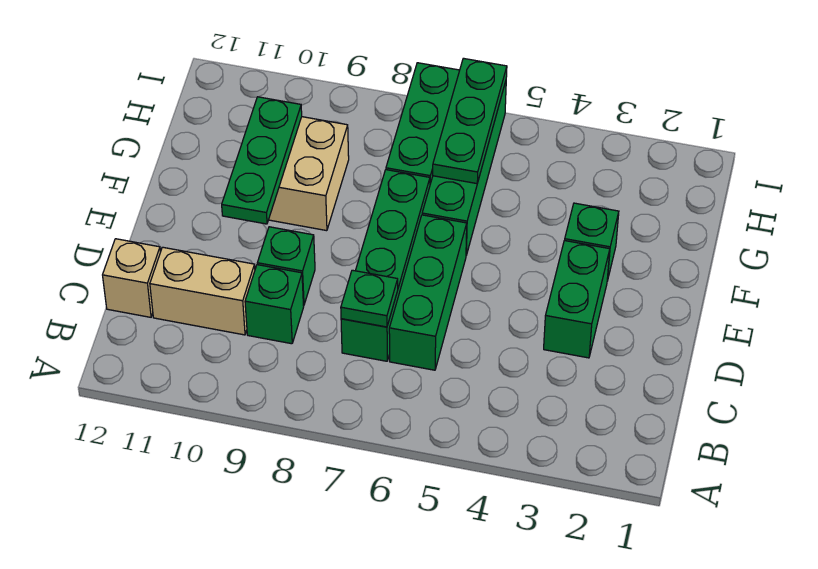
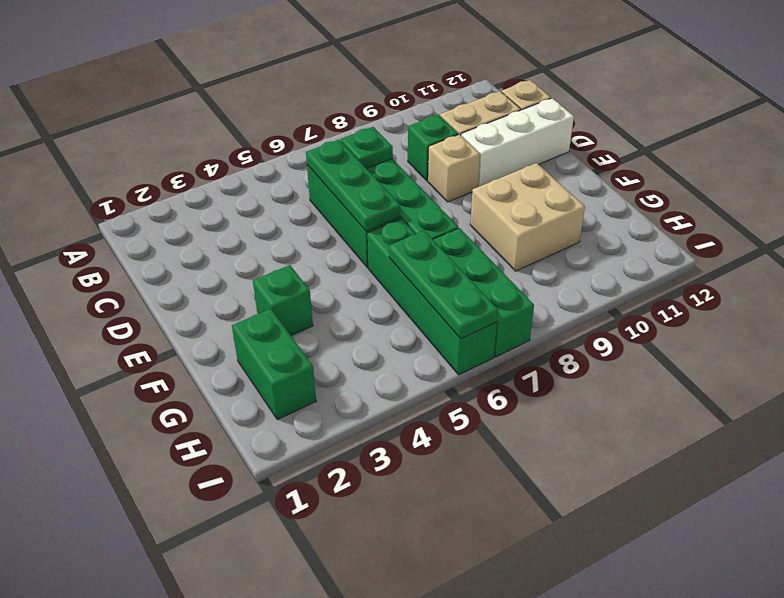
green 1x2 brick [544,241,610,358] -> green 1x2 brick moved to [232,309,316,420]
green 1x1 brick [257,227,315,305] -> tan 1x1 brick [428,134,480,202]
none -> white 1x3 brick [461,98,574,187]
green 1x3 plate [222,97,302,224] -> green 1x3 plate moved to [306,140,400,231]

